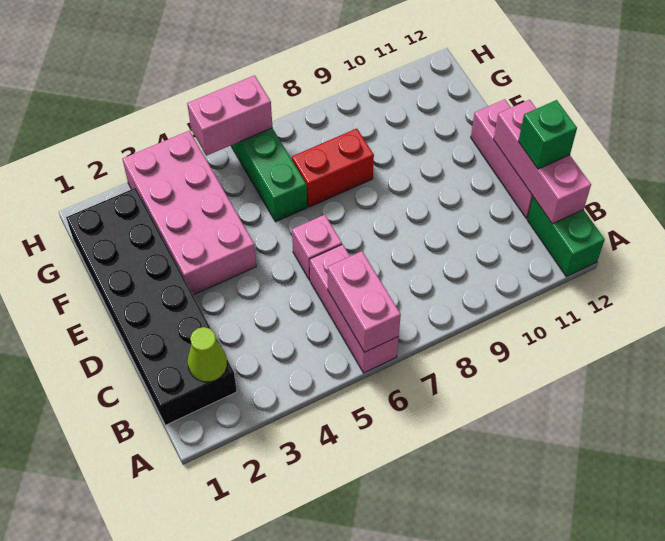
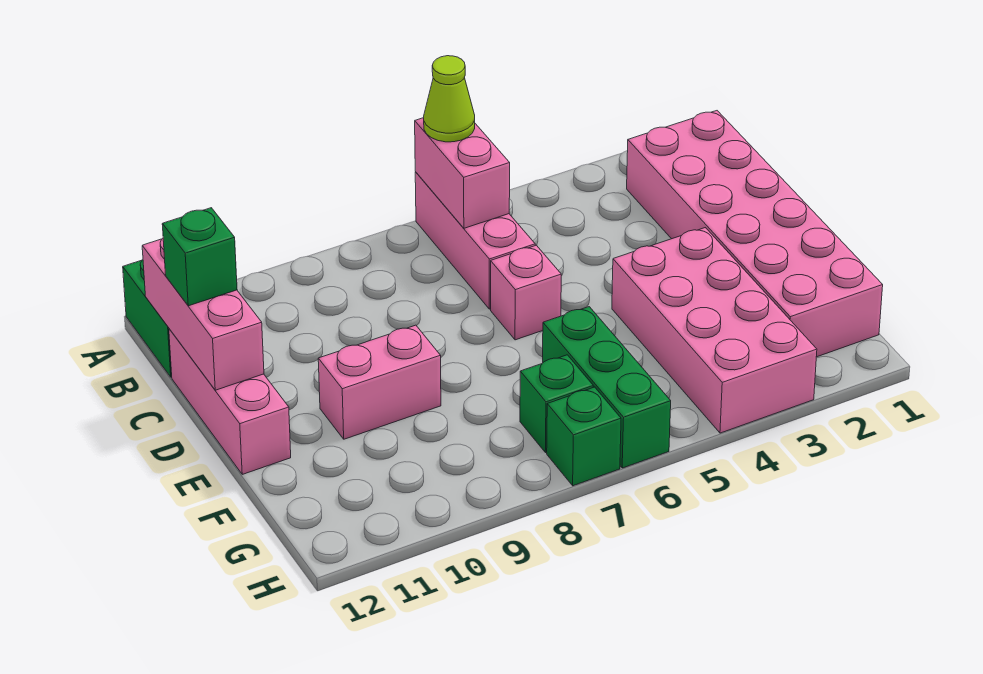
black 2x6 brick [66,188,237,425] -> pink 2x6 brick [627,111,883,357]
lime 1x1 cone [188,327,227,382] -> lime 1x1 cone moved to [424,56,475,142]
red 1x2 brick [292,129,374,207] -> none
none -> green 1x1 brick [520,355,593,453]
pink 1x2 brick [187,75,273,156] -> pink 1x2 brick moved to [318,325,441,439]
none -> green 1x1 brick [547,387,621,486]

